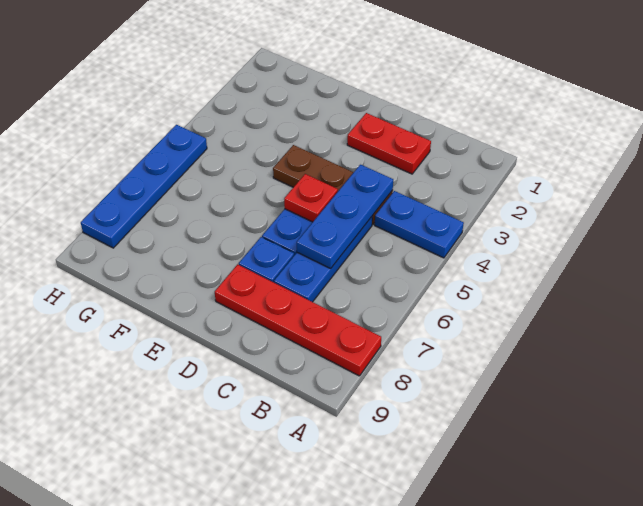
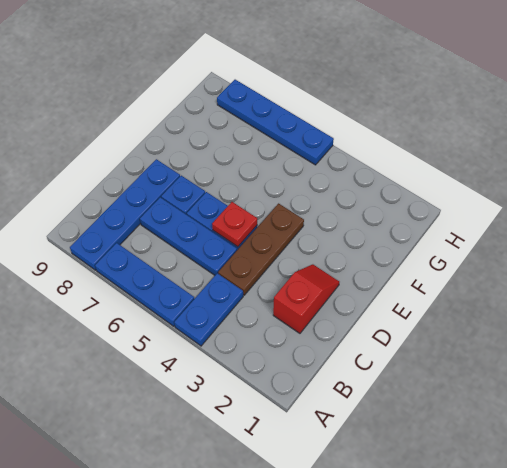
red 1x4 plate [215,264,381,376] -> blue 1x4 plate [70,159,180,270]
red 1x2 plate [347,113,431,174] -> red 1x2 slope [273,264,339,333]
blue 1x3 plate [297,165,393,269] -> blue 1x3 plate moved to [95,243,194,326]

